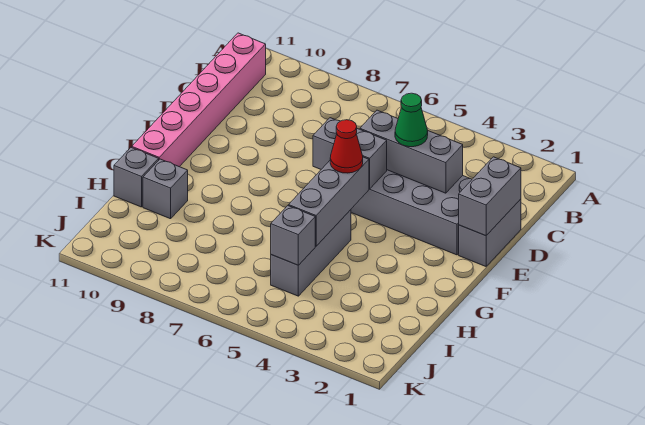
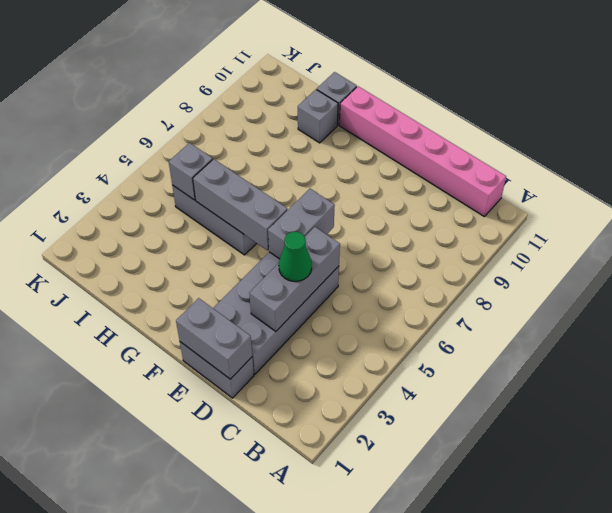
red 1x1 cone [330,120,363,173] -> none

